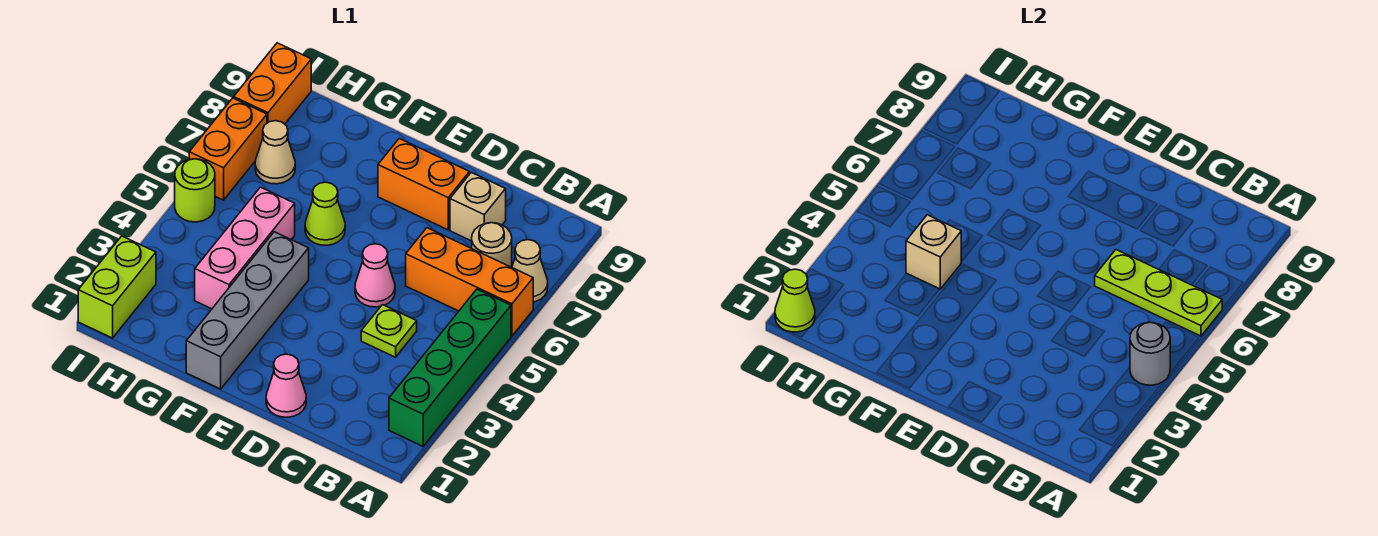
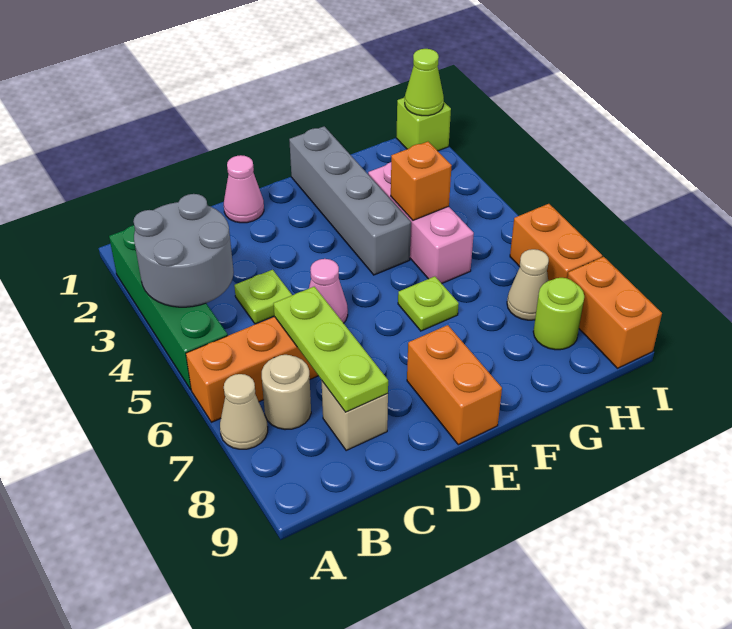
grey 1x1 round brick [1130,322,1170,385] -> grey 2x2 round brick [133,194,234,307]
lime 1x3 plate [1095,250,1222,336] -> lime 1x3 plate turned to [273,287,388,412]
orange 1x2 brick [378,139,469,230] -> orange 1x2 brick turned to [407,325,502,445]
lime 1x1 cone [305,182,345,245] -> lime 1x1 plate [398,276,459,331]
tan 1x1 brick [906,215,961,289] -> orange 1x1 brick [391,142,452,220]
lime 1x2 brick [78,236,156,338] -> lime 1x1 brick [396,97,451,151]
lime 1x1 round brick [175,159,215,222] -> lime 1x1 round brick moved to [533,278,584,350]

